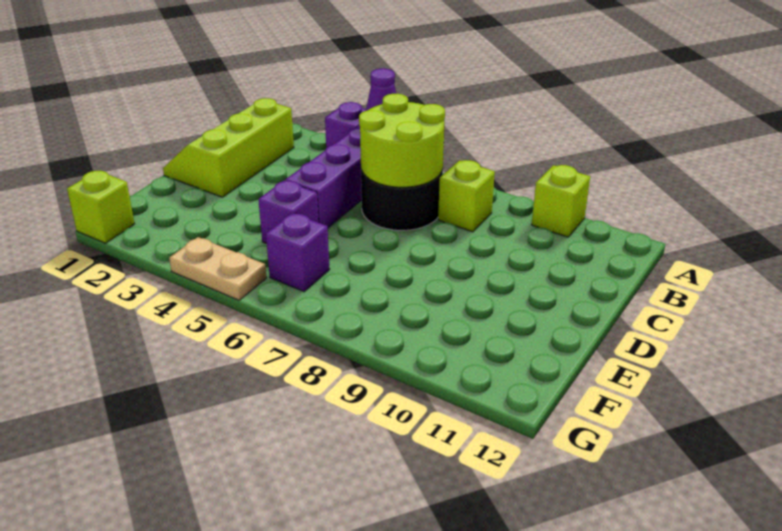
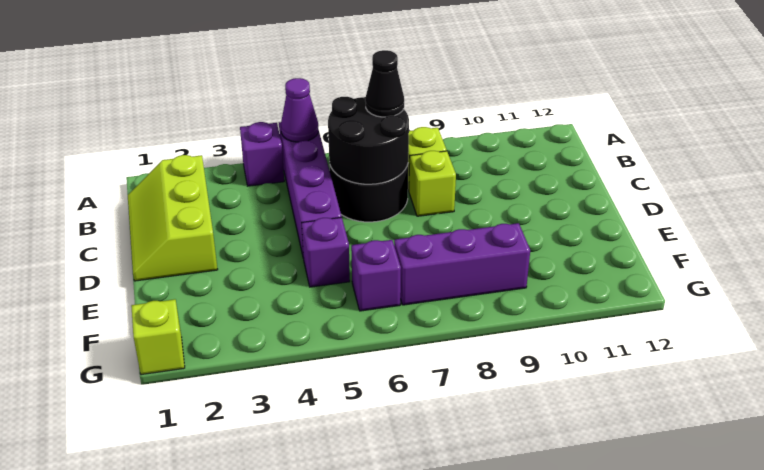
lime 1x1 brick [532,165,590,237] -> lime 1x1 brick moved to [409,151,456,216]
lime 2x2 round brick [359,94,445,187] -> black 2x2 round brick [328,97,409,184]
none -> black 1x1 cone [365,50,404,117]
none -> purple 1x3 brick [394,223,530,305]
tan 1x2 plate [169,237,267,300] -> none

